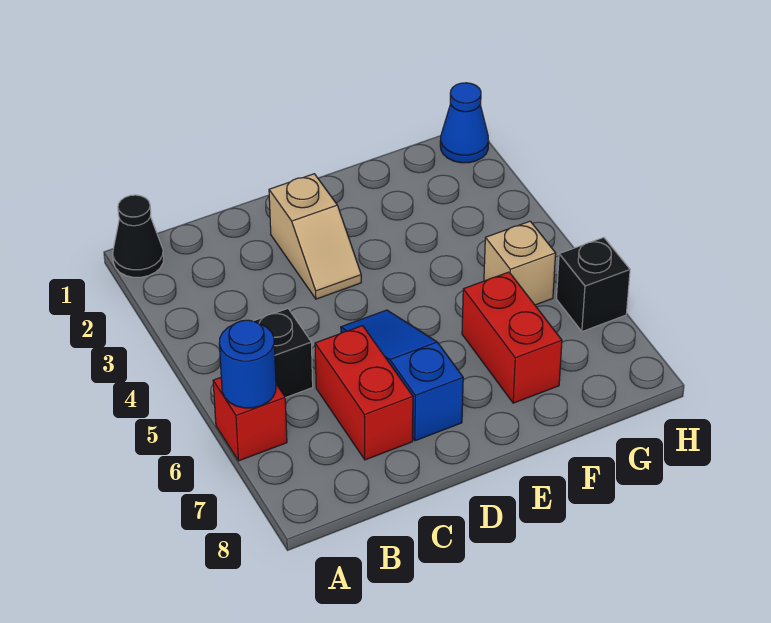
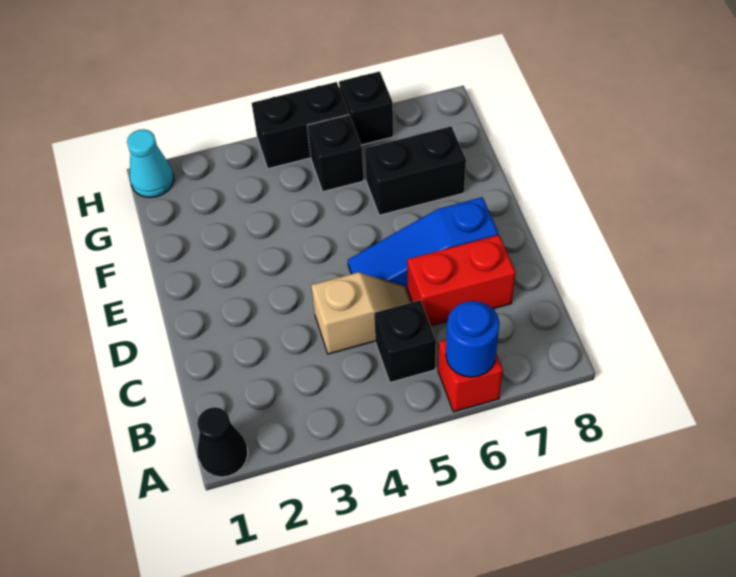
tan 1x2 slope [269,174,361,299] -> tan 1x2 slope moved to [311,272,412,354]
red 1x2 brick [462,272,562,403] -> black 1x2 brick [365,126,466,215]
tan 1x1 brick [484,221,556,305] -> black 1x1 brick [307,115,364,192]
blue 1x1 cone [440,83,489,163] -> cyan 1x1 cone [127,129,174,198]
none -> black 1x2 brick [252,82,349,169]

